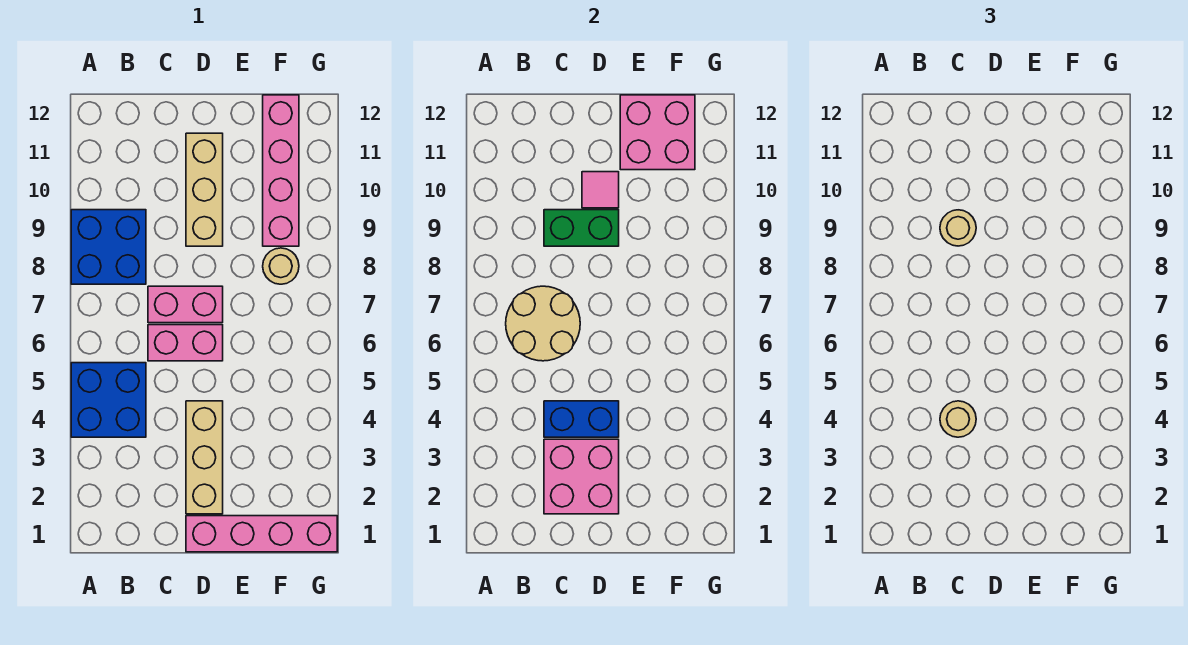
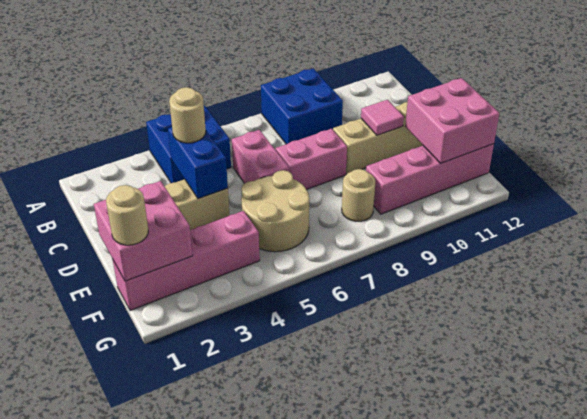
tan 2x2 round brick [506,286,580,361] -> tan 2x2 round brick moved to [241,170,309,252]
pink 2x2 brick [544,439,619,514] -> pink 2x2 brick moved to [94,181,193,281]
pink 1x2 brick [148,286,223,323] -> pink 1x2 brick turned to [276,129,347,189]
green 1x2 brick [544,210,619,246] -> none
tan 1x1 round brick [940,210,976,246] -> tan 1x1 round brick moved to [106,185,148,245]
pink 1x4 brick [186,516,337,552] -> pink 1x4 brick turned to [113,211,260,311]

